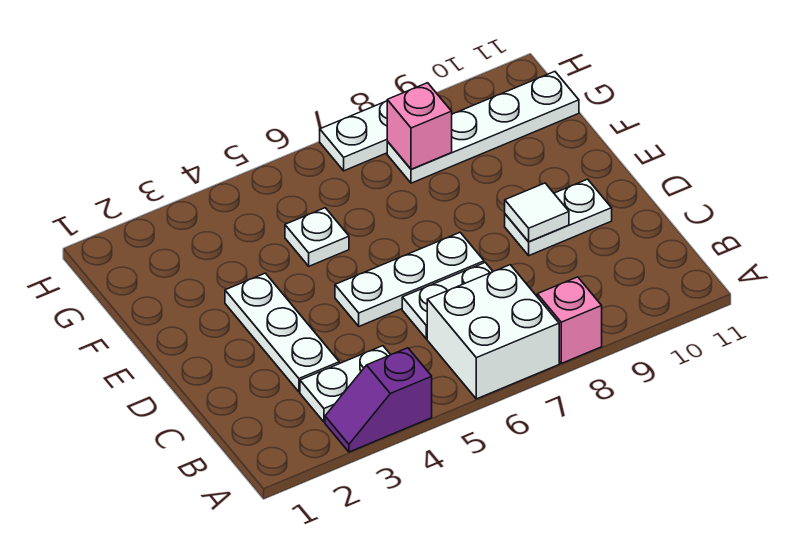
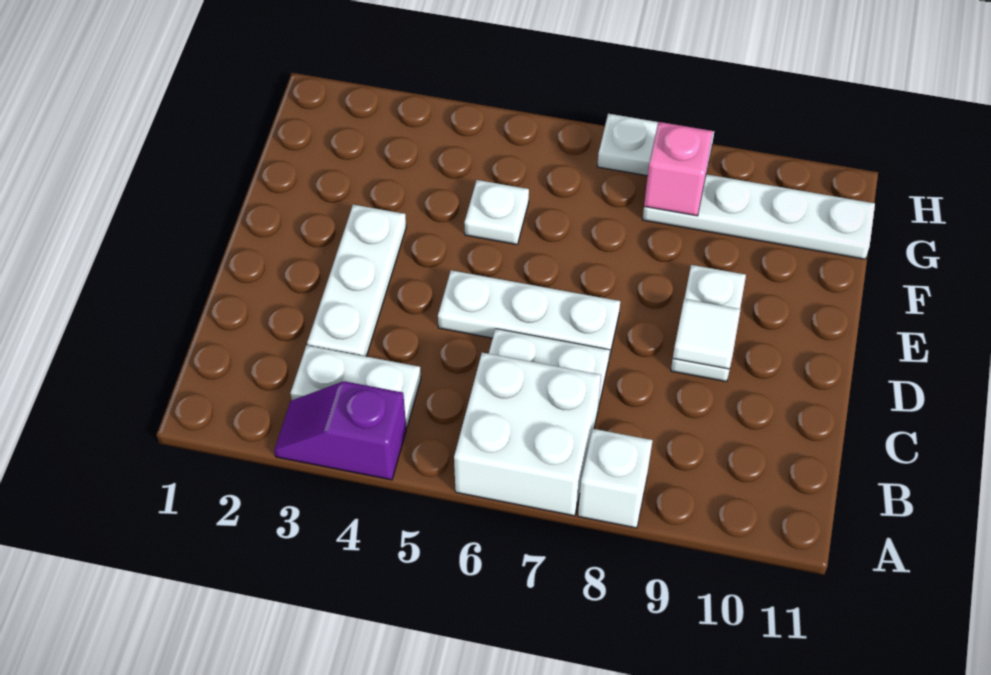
pink 1x1 brick [537,277,602,363] -> white 1x1 brick [578,429,653,528]
white 1x2 plate [505,179,612,255] -> white 1x2 plate turned to [671,265,746,382]

